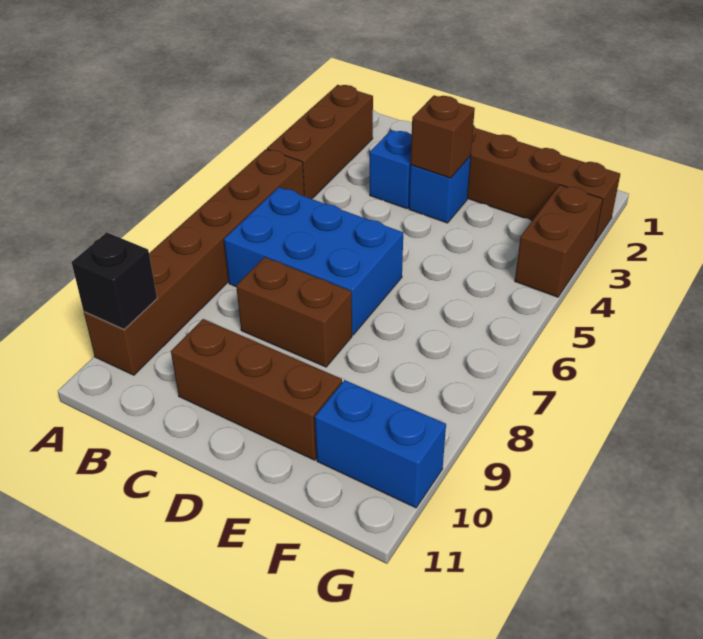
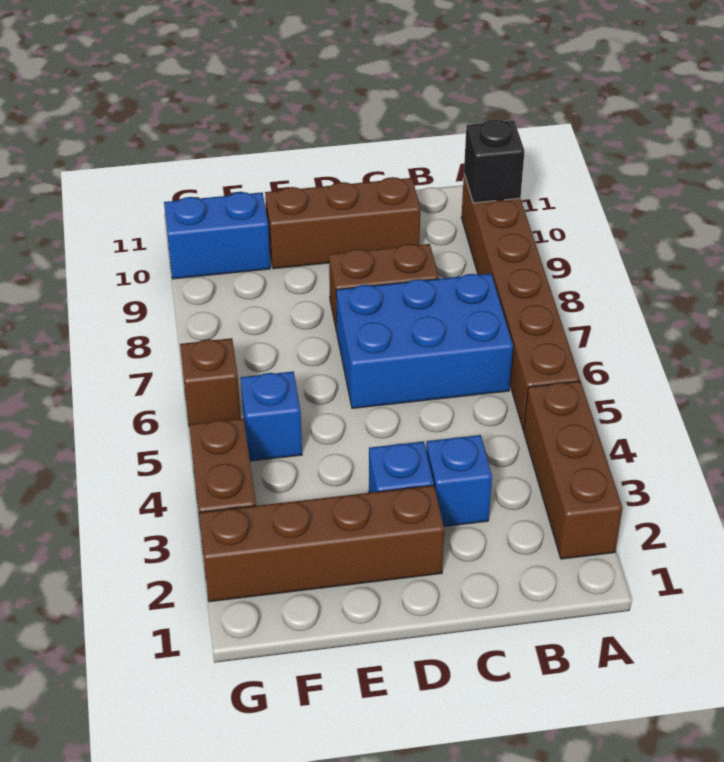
brown 1x1 brick [411,96,475,178] -> brown 1x1 brick moved to [180,338,241,424]
none -> blue 1x1 brick [241,371,302,461]

